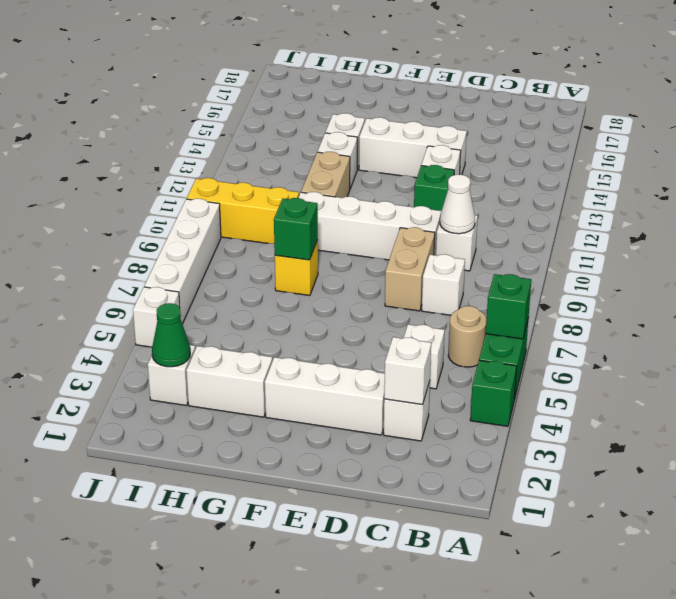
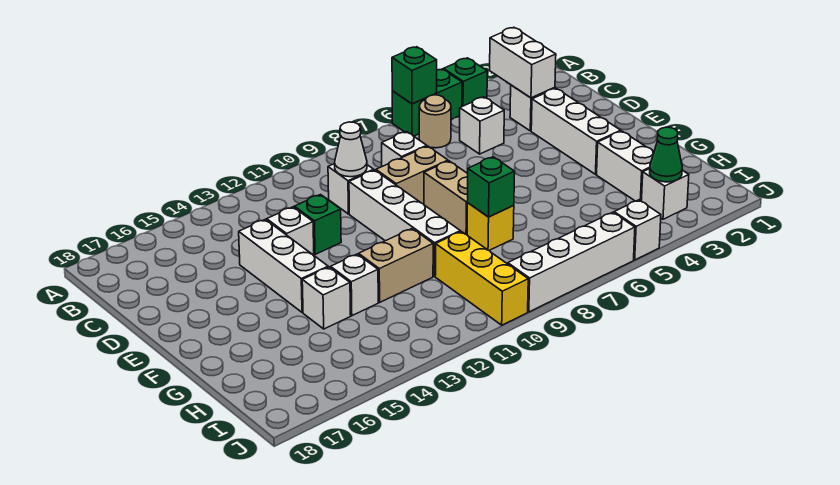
white 1x1 brick [384,337,431,405] -> white 1x2 brick [490,27,556,98]
none -> tan 1x2 brick [424,161,468,235]

